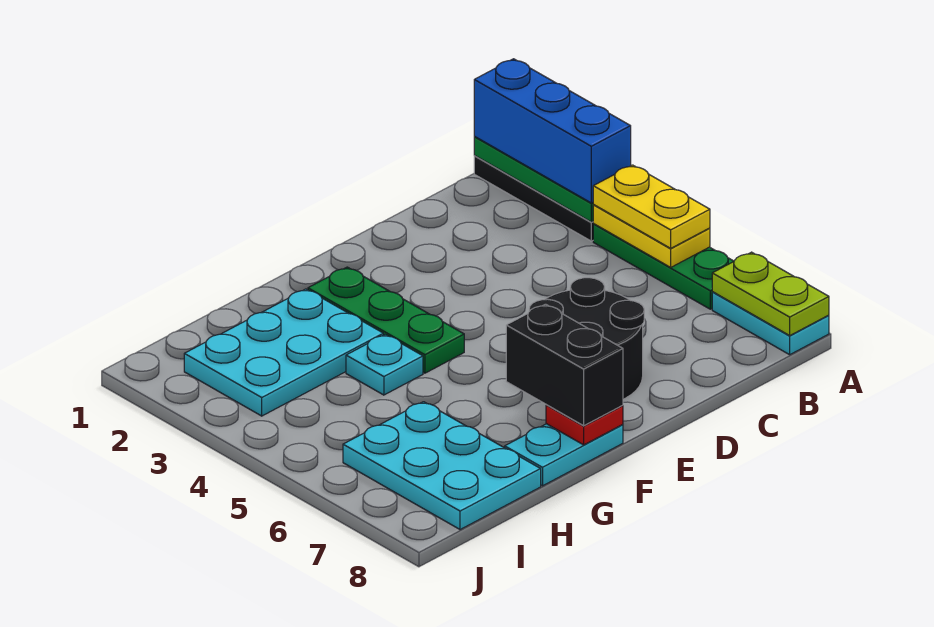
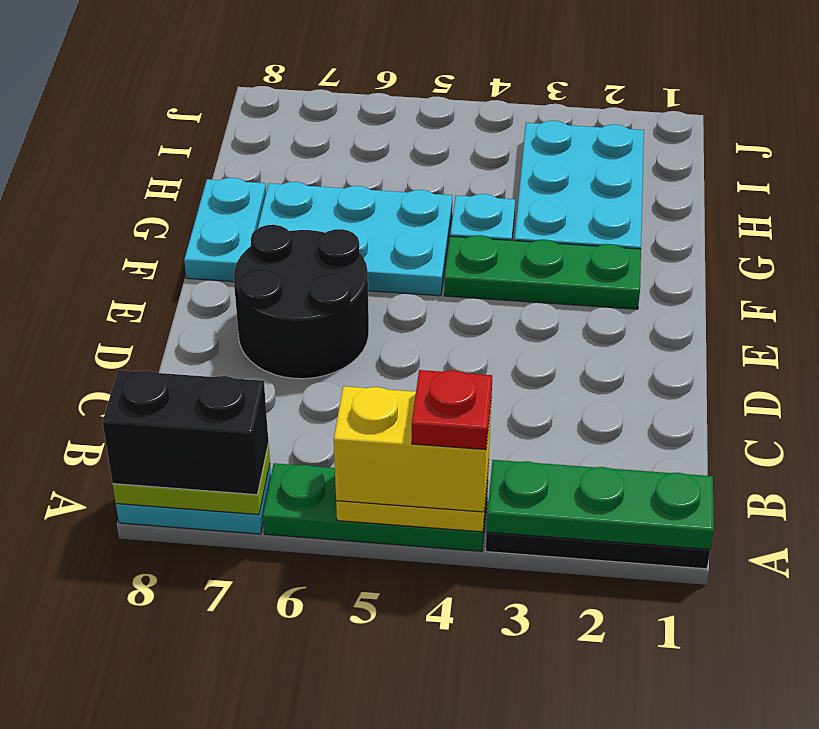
blue 1x3 brick [474,59,631,203] -> none
yellow 1x2 plate [593,165,710,248] -> yellow 1x2 brick [334,386,491,512]
black 1x2 brick [506,304,623,426] -> black 1x2 brick moved to [103,370,269,495]
red 1x1 plate [546,405,623,445] -> red 1x1 plate moved to [412,370,492,450]
cyan 2x3 plate [343,402,541,530] -> cyan 2x3 plate moved to [258,182,452,296]

